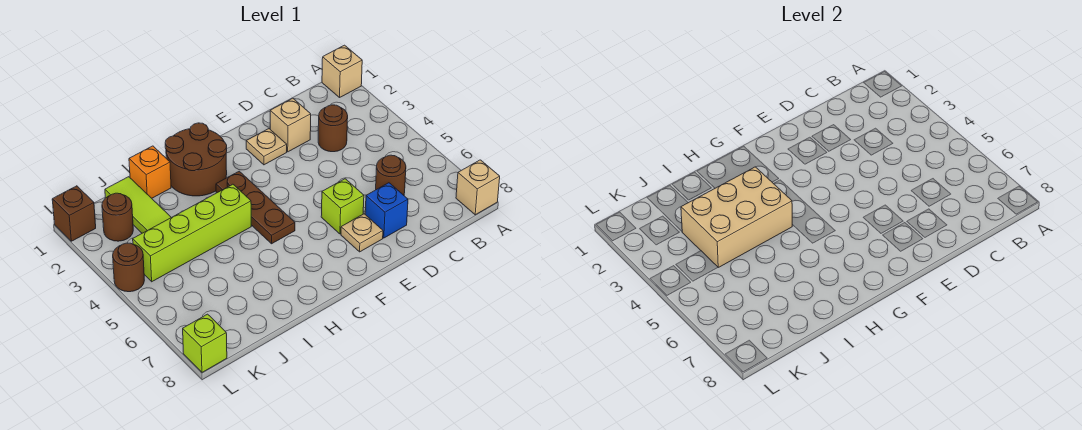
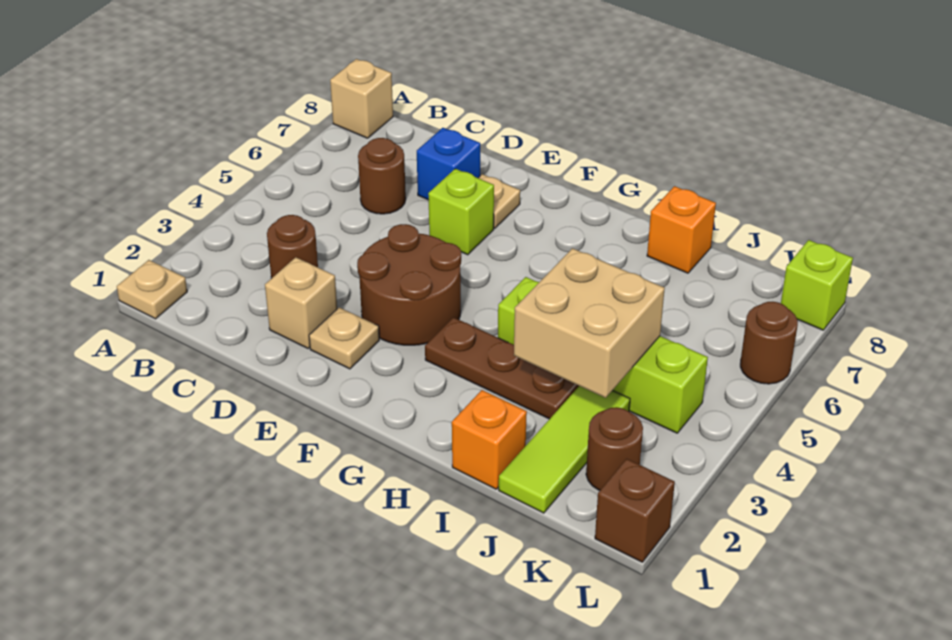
tan 1x1 brick [322,45,362,97] -> tan 1x1 plate [117,260,187,319]
brown 2x2 round brick [165,123,227,196] -> brown 2x2 round brick moved to [357,224,461,345]
brown 1x3 plate [216,171,295,244] -> brown 1x3 plate turned to [425,317,579,419]
tan 2x3 brick [681,167,792,267] -> tan 2x2 brick [514,248,665,398]
none -> orange 1x1 brick [647,186,716,273]
brown 1x1 round brick [113,243,144,292] -> brown 1x1 round brick moved to [740,302,798,384]

